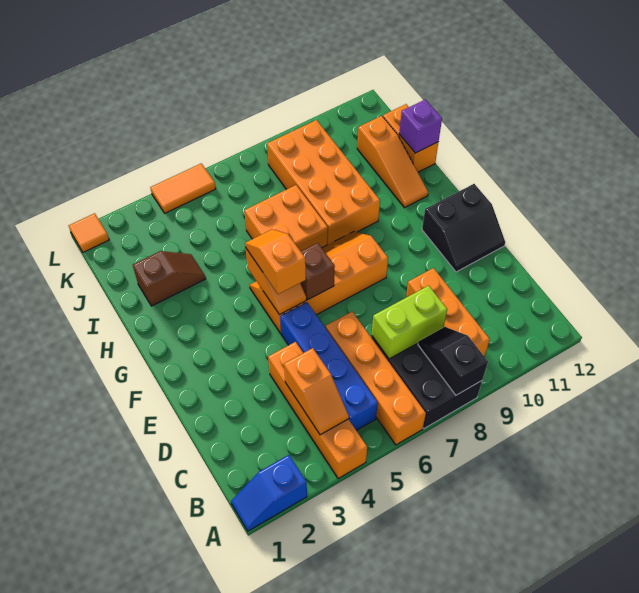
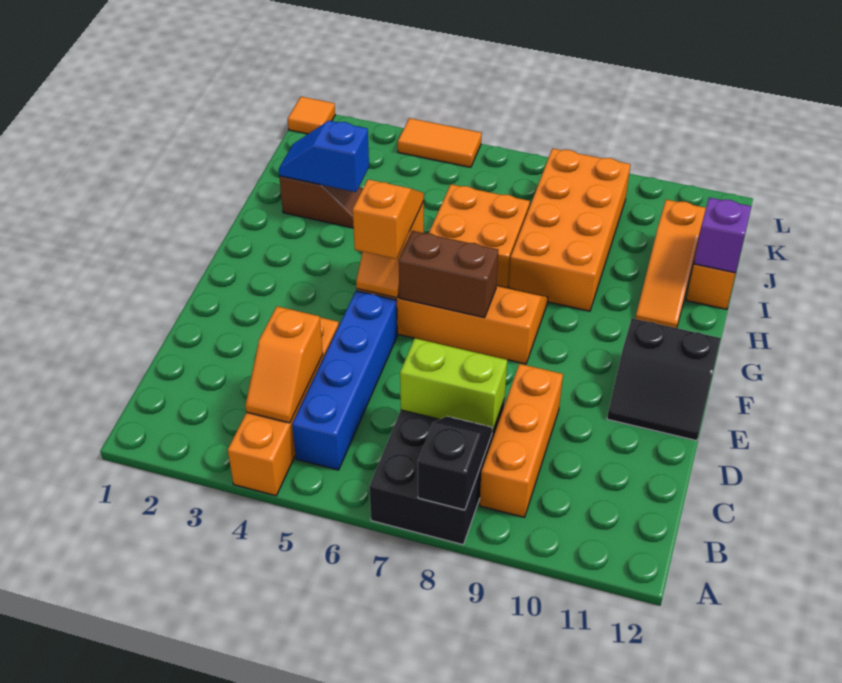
blue 1x2 slope [231,455,307,531] -> blue 1x2 slope moved to [279,121,369,192]
orange 1x4 brick [326,312,426,445] -> none
brown 1x1 brick [301,243,335,299] -> brown 1x2 brick [399,231,498,318]

